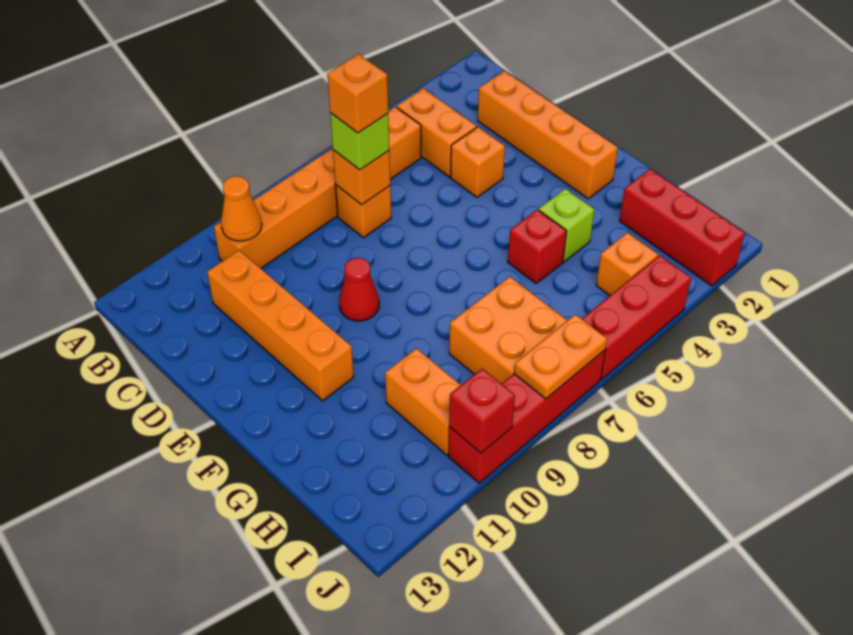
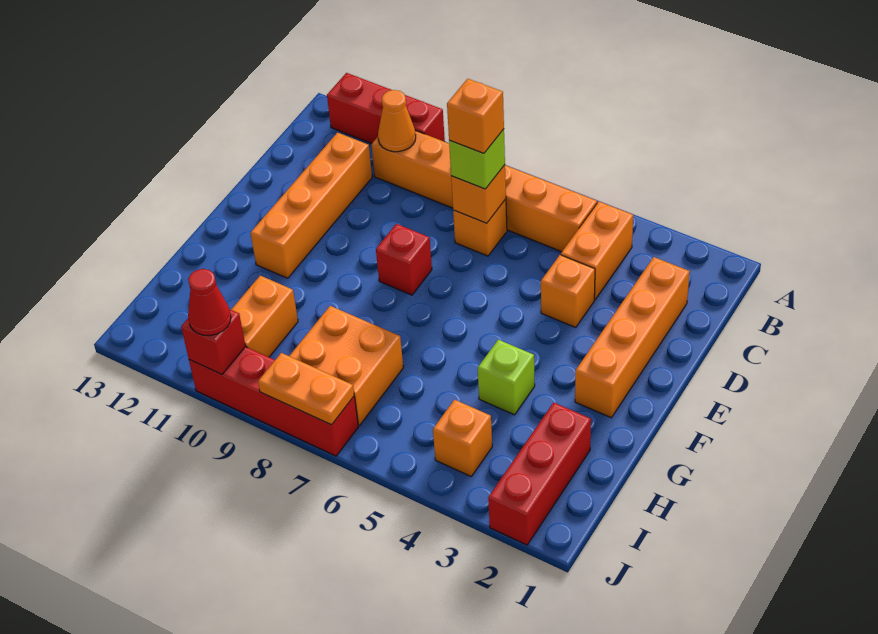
red 1x1 cone [339,258,379,321] -> red 1x1 cone moved to [188,269,231,336]
red 1x1 brick [508,210,566,283] -> red 1x1 brick moved to [376,224,432,295]
red 1x3 brick [582,256,691,379] -> red 1x3 brick moved to [327,73,445,144]

